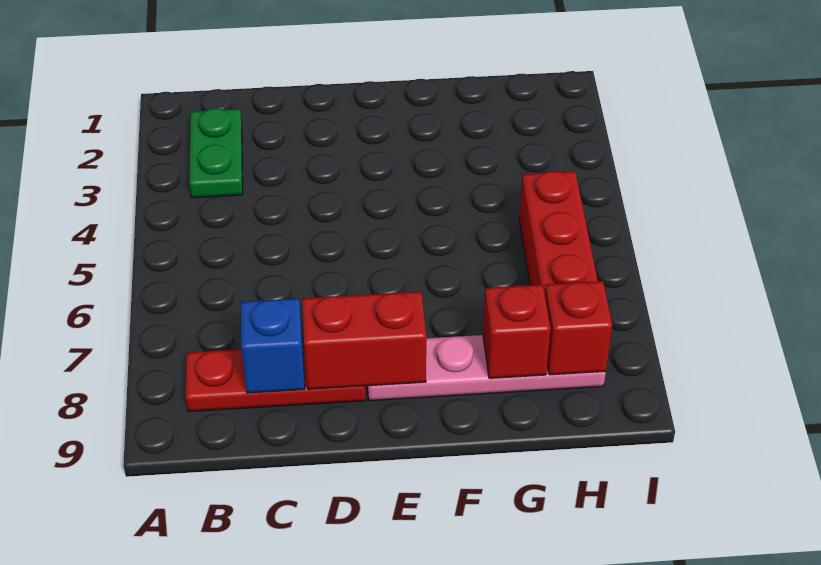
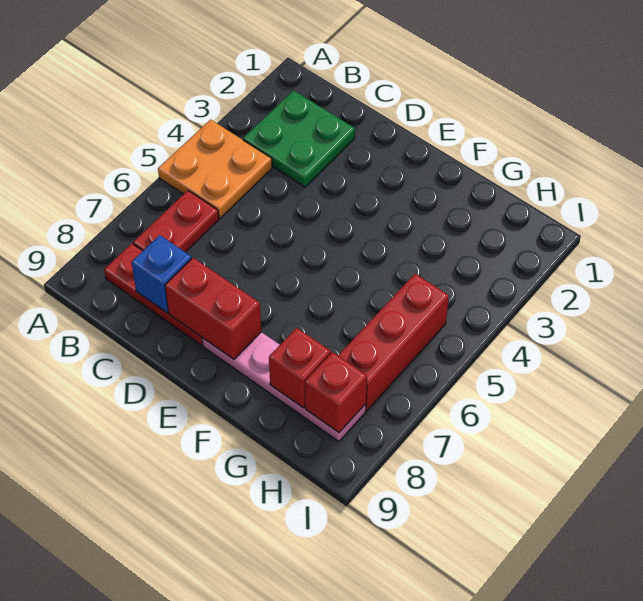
none -> orange 2x2 plate [158,120,272,218]
green 1x2 plate [189,108,243,198] -> green 2x2 plate [243,90,355,187]
none -> red 1x2 plate [133,190,219,252]

